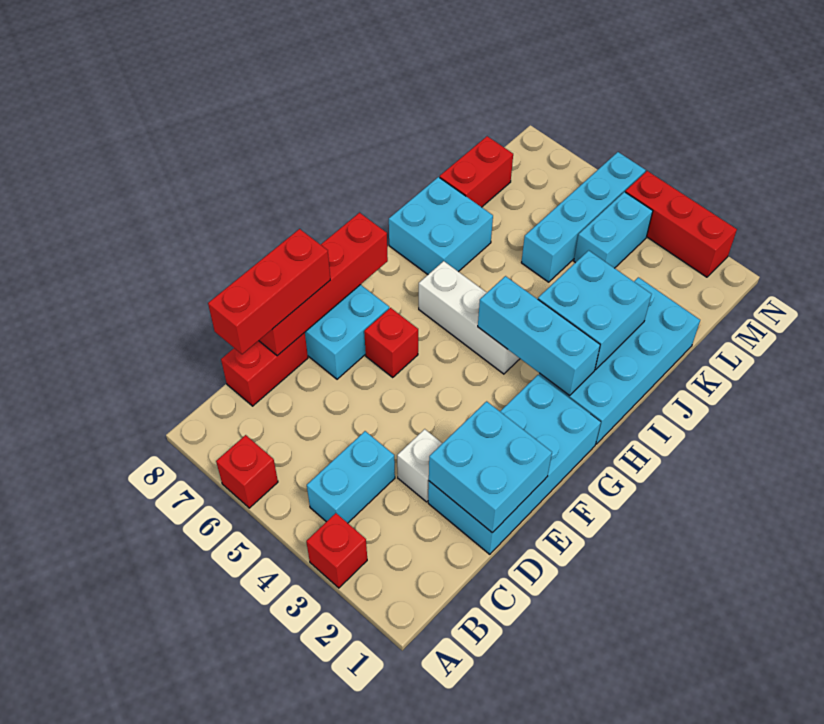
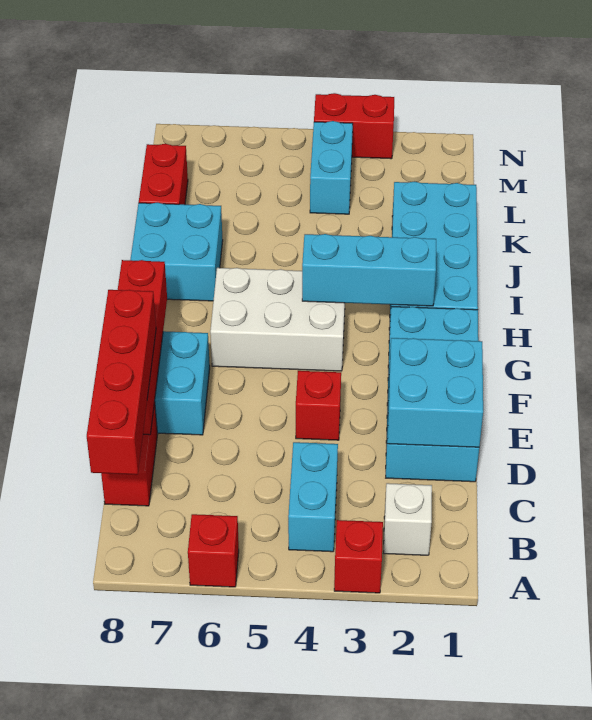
red 1x3 brick [208,229,330,354] -> red 1x4 brick [87,290,156,475]
white 1x1 brick [397,429,442,502] -> white 1x1 brick moved to [384,483,432,555]
red 1x1 brick [364,308,418,377] -> red 1x1 brick moved to [296,371,341,440]
white 1x3 brick [419,261,520,374] -> white 2x3 brick [210,268,345,371]
cyan 2x2 brick [538,250,651,370] -> none
cyan 1x4 brick [521,152,646,282] -> none
red 1x3 brick [625,171,737,277] -> red 1x2 brick [314,93,394,159]

